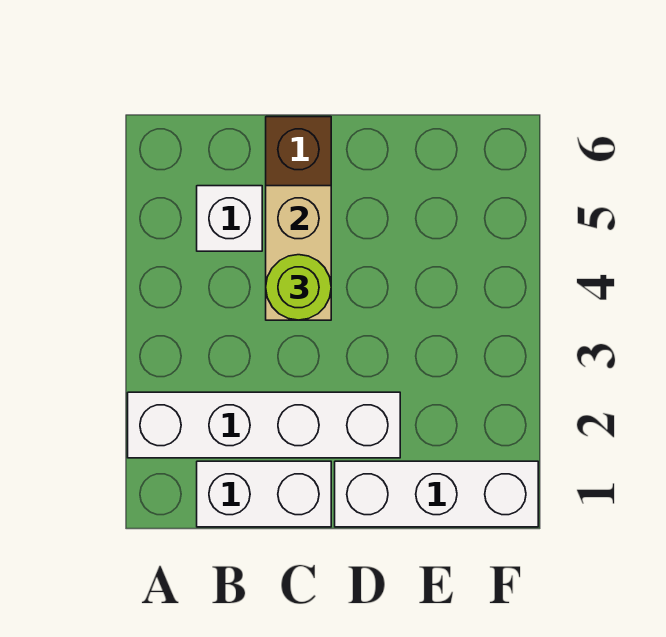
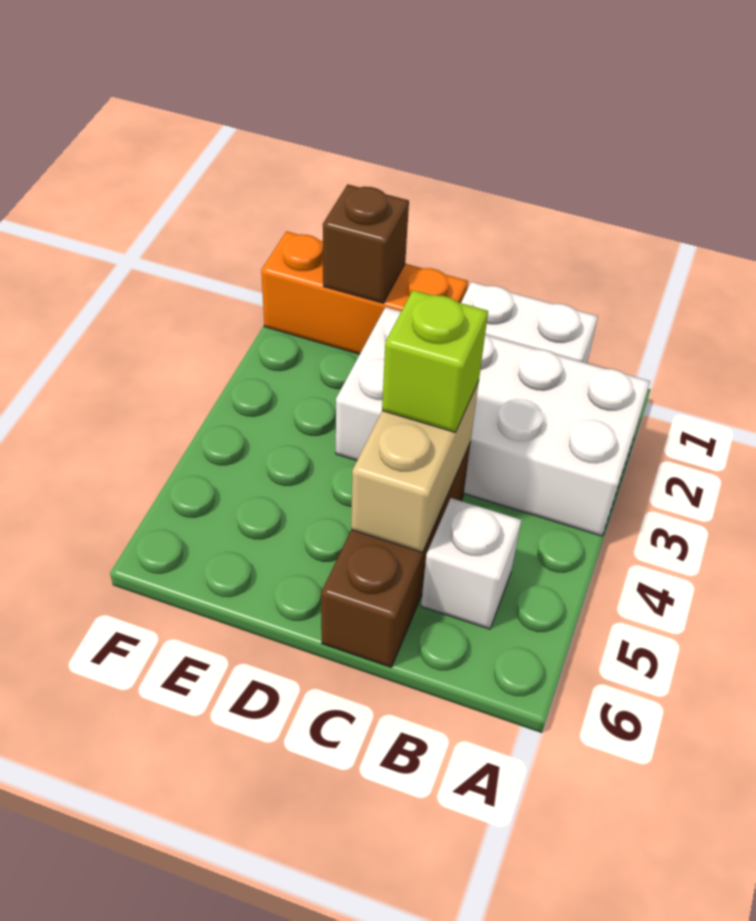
white 1x4 brick [128,392,400,458] -> white 2x4 brick [336,307,650,536]
lime 1x1 round brick [266,255,331,320] -> lime 1x1 brick [382,290,488,432]
white 1x3 brick [335,461,538,527] -> orange 1x3 brick [261,231,468,354]
none -> brown 1x1 brick [323,184,409,303]

